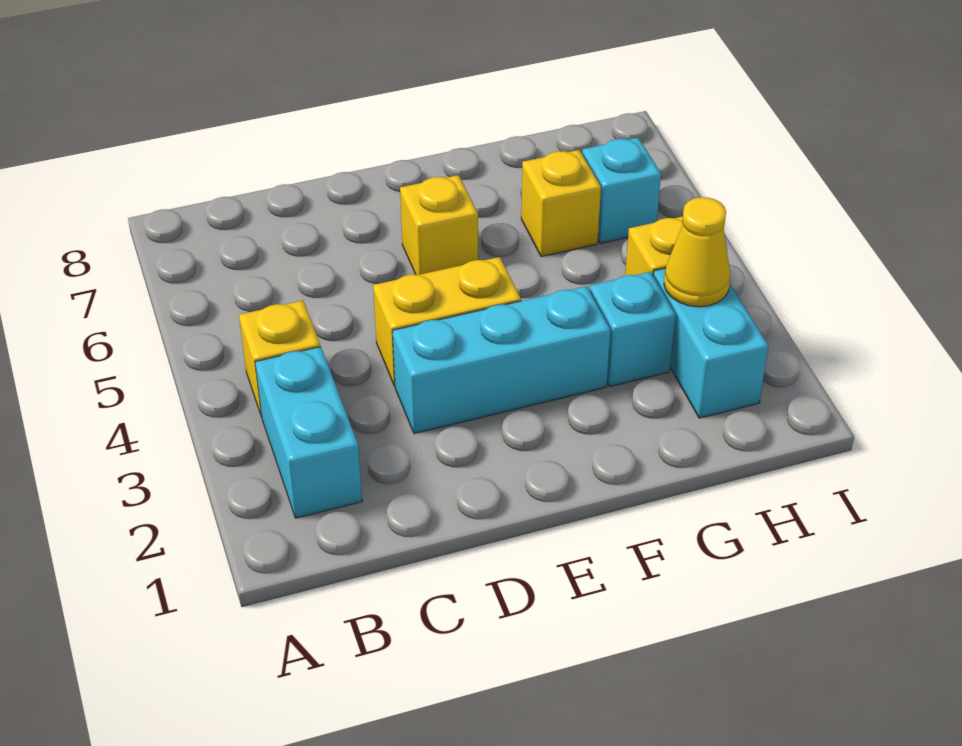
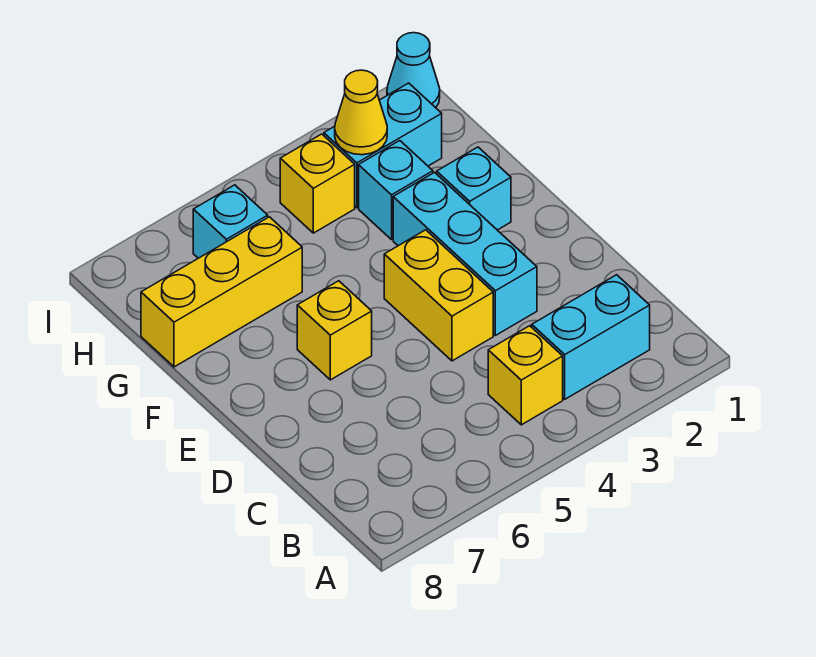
none -> cyan 1x1 brick [437,147,511,230]
yellow 1x1 brick [521,150,601,257] -> yellow 1x3 brick [141,217,302,367]
none -> cyan 1x1 cone [387,33,440,108]

